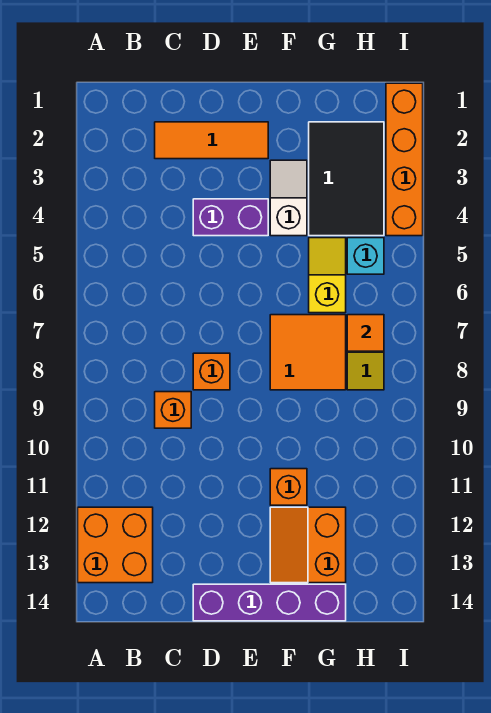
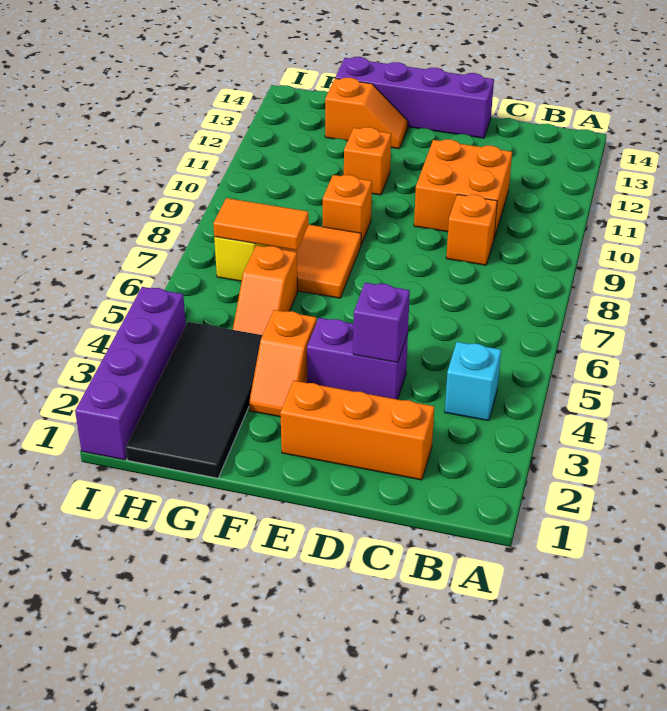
orange 2x2 brick [78,507,153,583] -> orange 2x2 brick moved to [414,140,512,238]
orange 1x3 tile [155,122,268,159] -> orange 1x3 brick [280,381,434,480]
none -> purple 1x1 brick [353,283,410,363]
orange 1x1 brick [193,353,230,390] -> orange 1x1 brick moved to [323,175,372,244]
white 1x2 slope [270,160,307,236] -> orange 1x2 slope [249,310,317,417]
orange 2x2 slope [270,507,346,583] -> orange 1x2 slope [325,78,408,149]
black 2x3 tile [309,122,384,236] -> black 2x4 tile [126,322,262,478]
yellow 1x2 slope [309,238,346,313] -> orange 1x2 slope [233,245,298,335]
cyan 1x1 brick [347,238,384,274] -> cyan 1x1 brick moved to [445,342,501,421]
orange 1x1 tile [347,315,384,351] -> orange 1x2 tile [213,198,309,250]
orange 1x4 brick [386,83,423,236] -> purple 1x4 brick [75,287,186,460]

